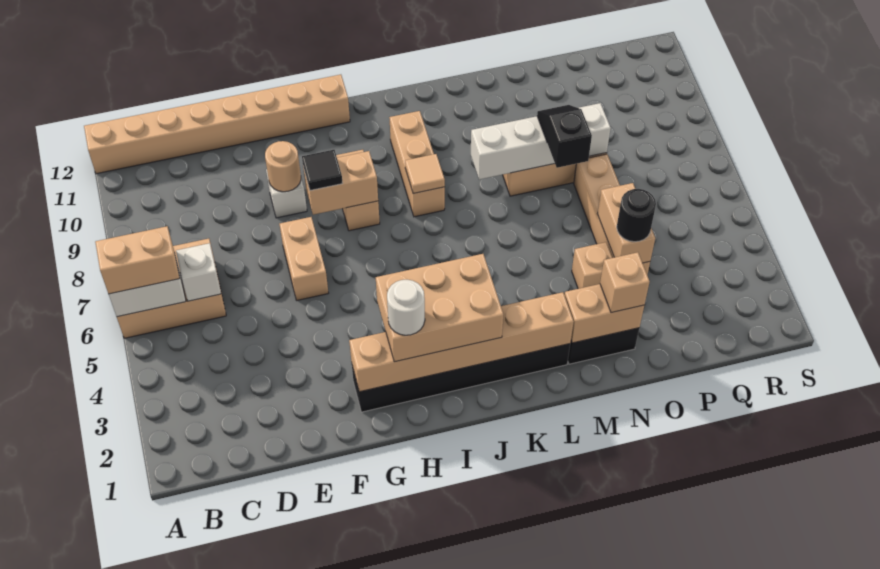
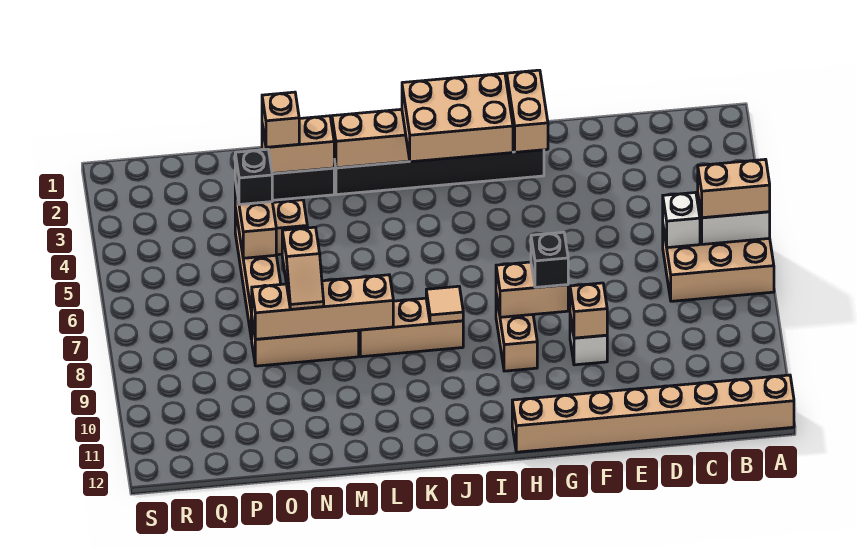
tan 1x2 brick [280,217,328,300] -> tan 1x2 brick moved to [507,70,548,152]
tan 1x1 round brick [265,141,301,192] -> tan 1x1 brick [570,283,607,338]
black 1x1 tile [302,150,342,190] -> black 1x1 brick [531,232,568,287]
white 1x1 round brick [387,280,425,335] -> none
tan 1x3 brick [389,111,445,217] -> tan 1x3 brick turned to [359,298,463,357]
white 1x4 brick [471,103,611,179] -> tan 1x4 brick [251,275,393,339]
black 1x2 slope [537,105,592,168] -> tan 1x2 slope [282,227,324,309]
black 1x1 round brick [617,189,656,242] -> black 1x1 brick [235,149,272,205]

